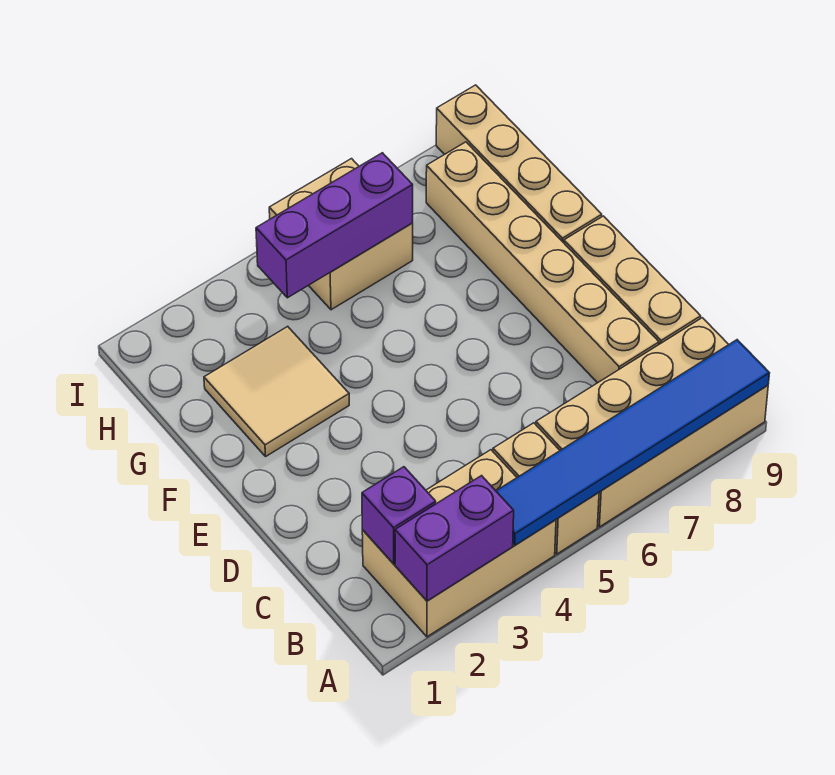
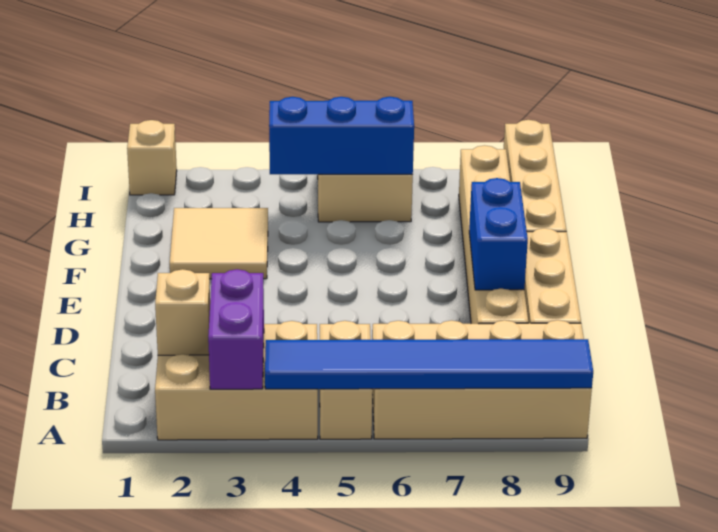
purple 1x2 brick [395,476,514,601] -> purple 1x2 brick turned to [208,269,264,389]
purple 1x1 brick [362,467,436,564] -> tan 1x1 brick [155,269,210,355]
none -> blue 1x2 brick [469,178,528,290]
purple 1x3 brick [256,153,413,298] -> blue 1x3 brick [269,97,414,175]
none -> tan 1x1 brick [127,120,177,195]

